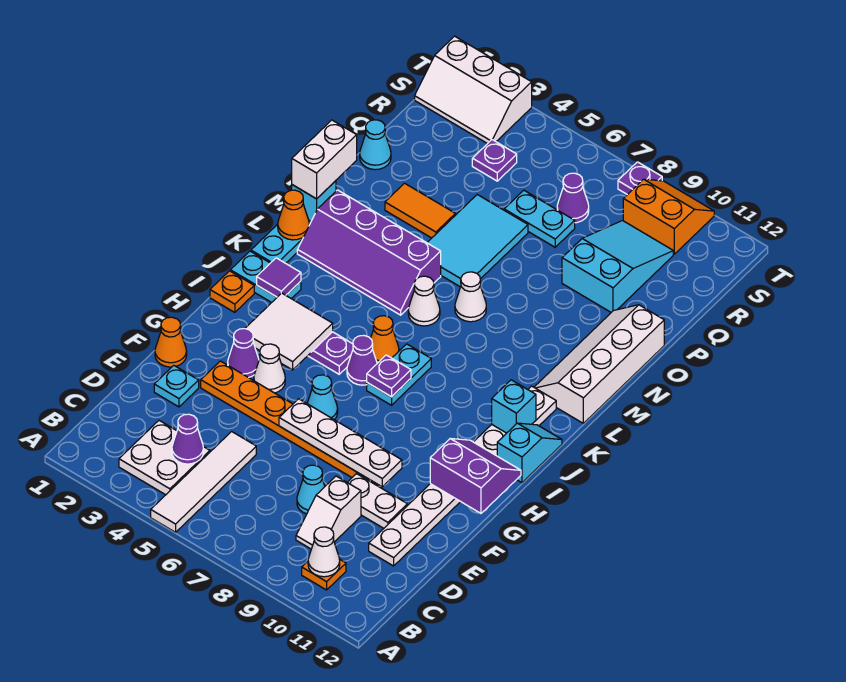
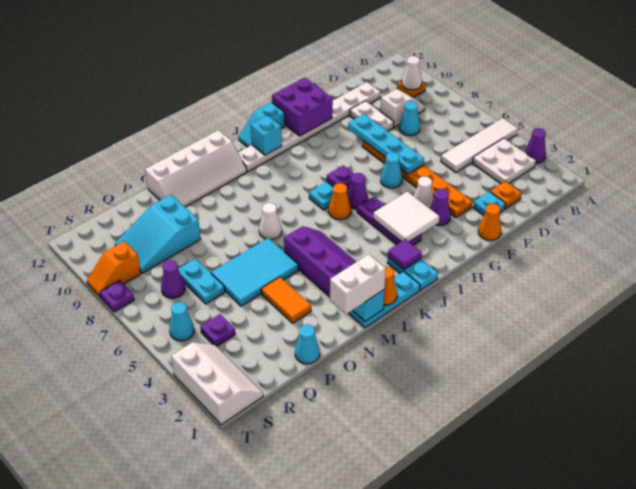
purple 1x1 cone [172,414,203,464] -> purple 1x1 cone moved to [525,128,546,163]
white 1x4 plate [279,399,402,487] -> cyan 1x4 plate [348,114,424,174]
purple 2x2 slope [430,439,521,513] -> purple 2x2 brick [272,78,333,136]
orange 1x1 plate [210,271,254,312] -> orange 1x1 plate moved to [490,181,522,209]
white 1x1 cone [408,276,440,326] -> none
none -> cyan 1x1 cone [169,302,194,341]
orange 2x2 slope [623,179,714,254] -> orange 1x2 slope [87,241,141,297]

